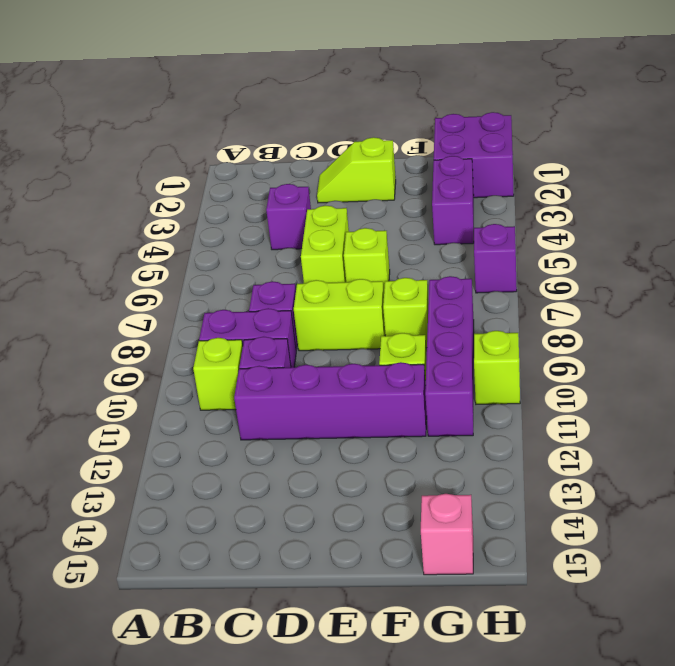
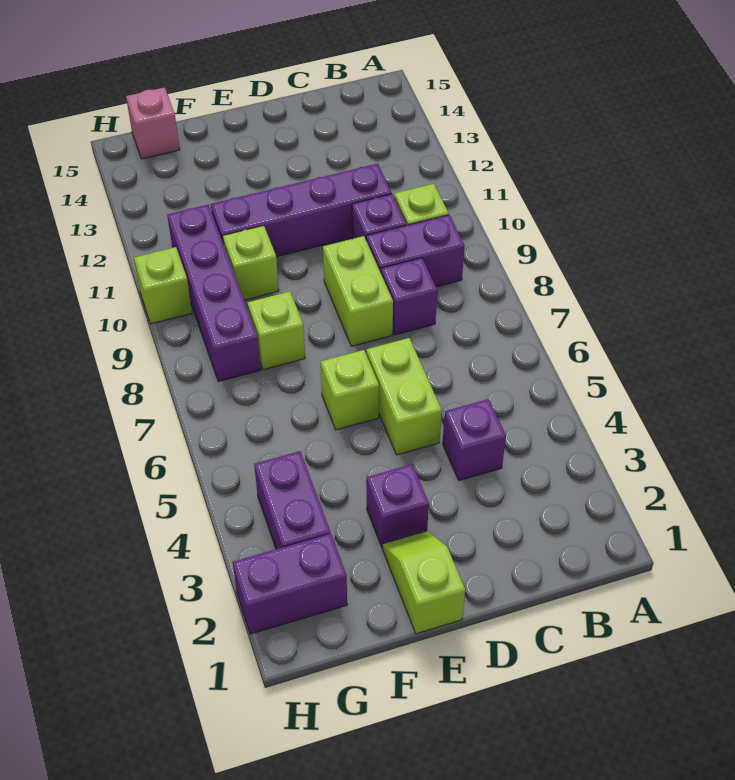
lime 1x2 slope [317,137,396,203] -> lime 1x2 slope turned to [383,531,465,634]
lime 1x2 brick [294,279,386,351] -> lime 1x2 brick turned to [323,236,393,346]
purple 2x2 brick [434,112,514,198] -> purple 1x2 brick [233,534,347,634]
purple 1x1 brick [474,224,517,293] -> purple 1x1 brick moved to [367,464,429,548]

